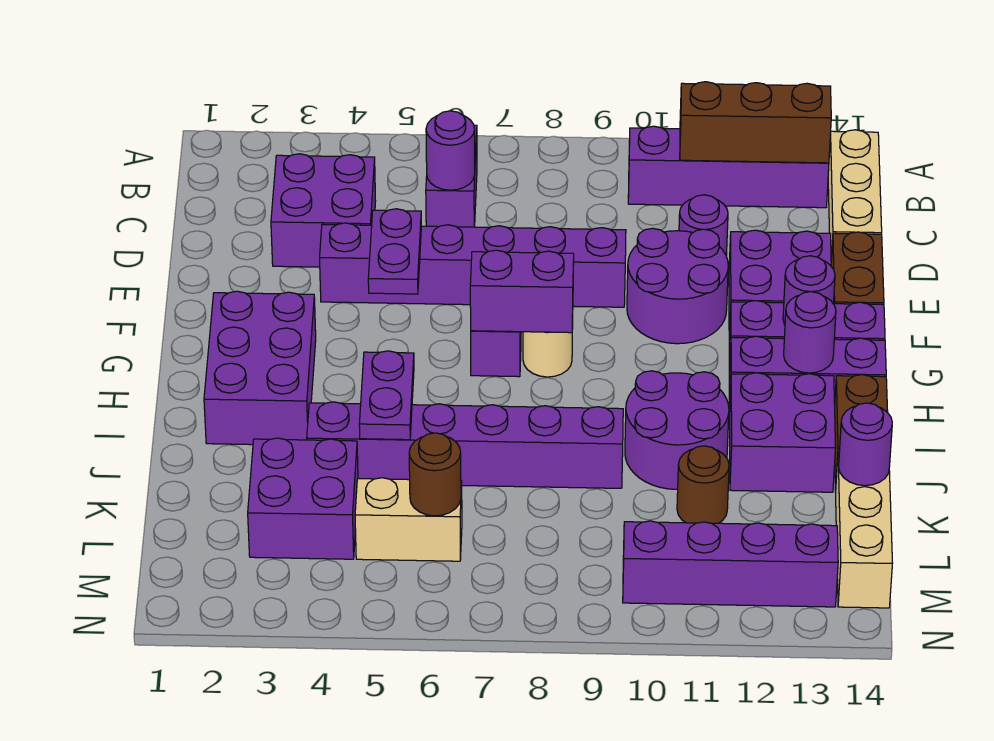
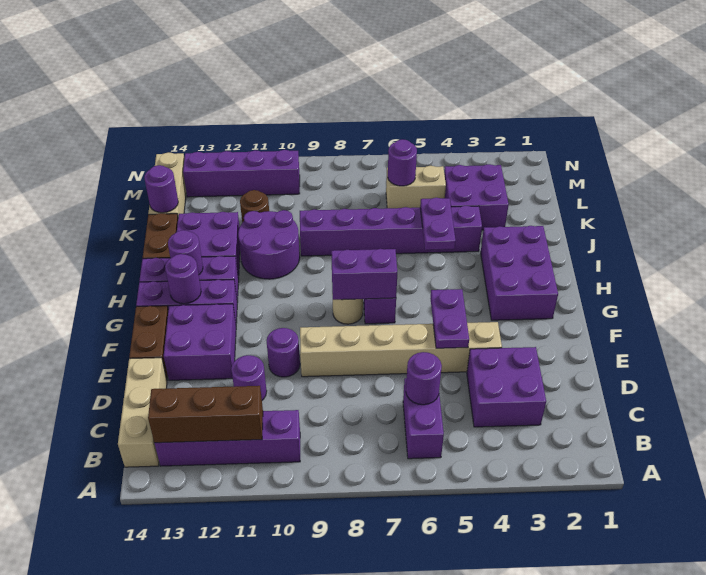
purple 1x6 brick [320,223,626,307] -> tan 1x6 brick [300,322,502,377]
purple 2x2 round brick [627,228,728,344] -> purple 1x1 round brick [266,328,300,377]
brown 1x1 round brick [409,433,461,516] -> purple 1x1 round brick [388,139,417,186]

